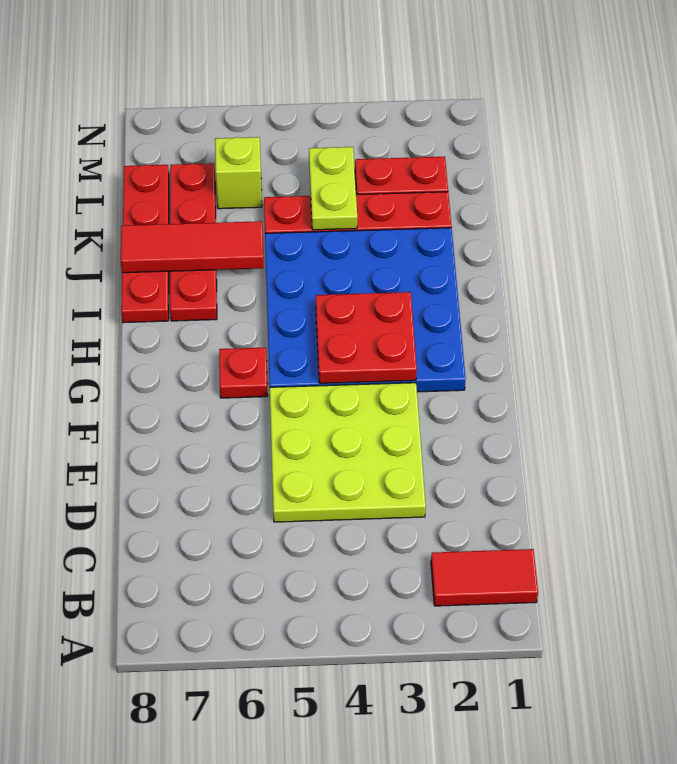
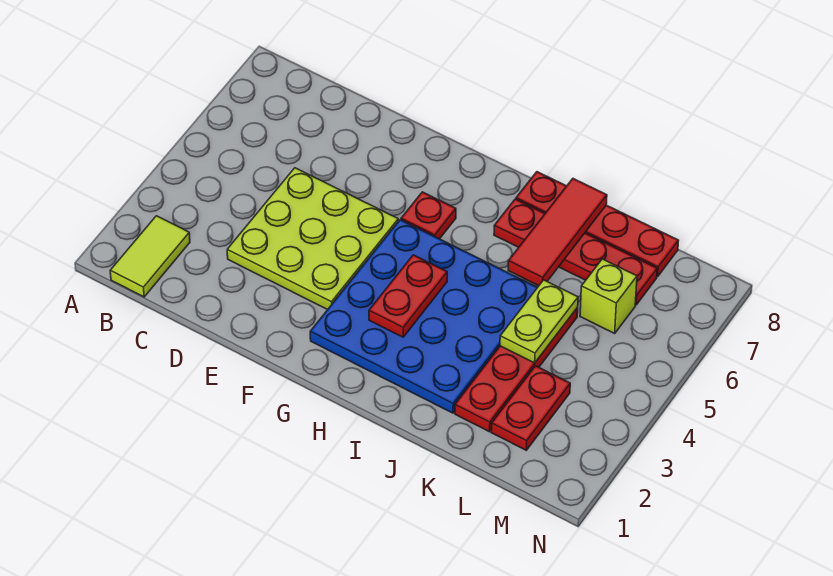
red 1x2 tile [431,549,538,606] -> lime 1x2 tile [110,216,190,297]
red 2x2 plate [316,292,417,383] -> red 1x2 plate [369,255,447,337]
lime 1x2 plate [309,147,357,230] -> lime 1x2 plate turned to [500,280,578,363]

